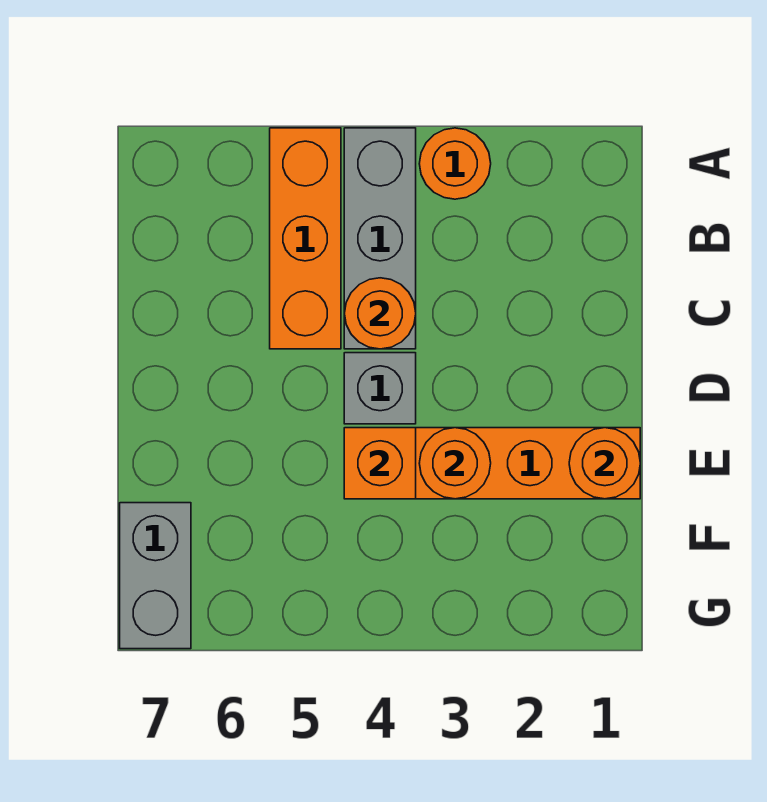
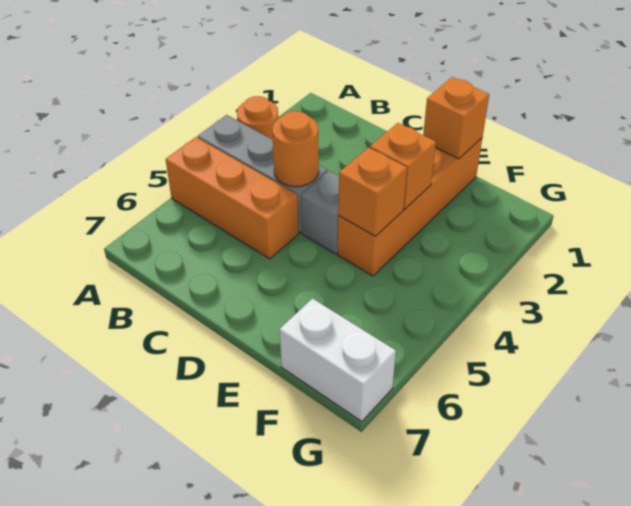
orange 1x1 round brick [569,428,640,499] -> orange 1x1 brick [423,77,489,159]
orange 1x1 round brick [419,428,491,499] -> orange 1x1 brick [370,123,436,209]
grey 1x2 brick [120,503,191,649] -> white 1x2 brick [280,299,396,422]

